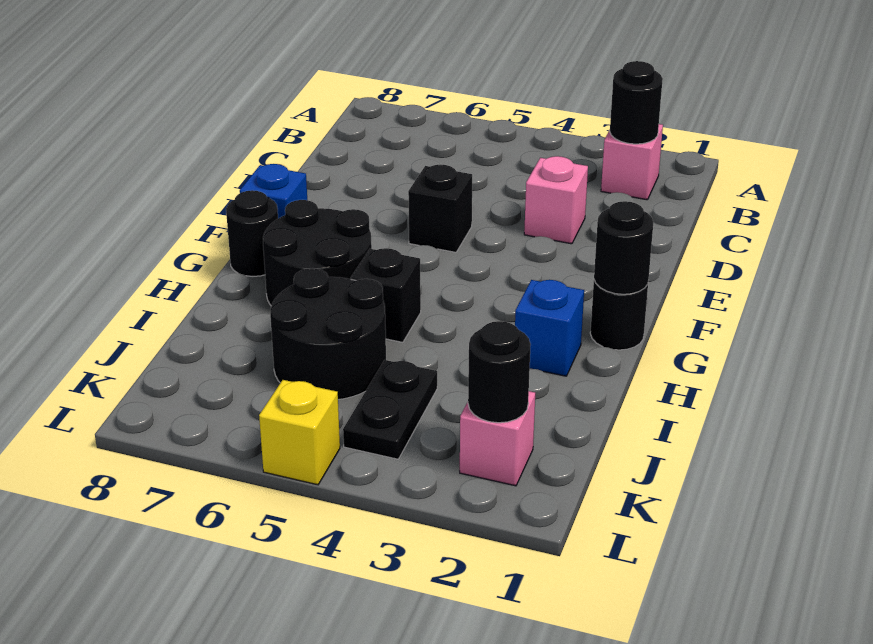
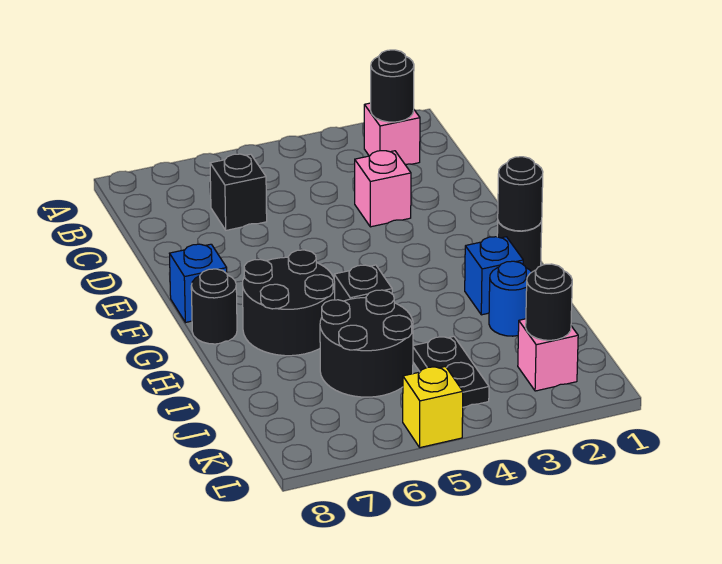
black 1x1 brick [408,165,472,252] -> black 1x1 brick moved to [210,154,267,230]
none -> blue 1x1 round brick [489,261,532,336]

